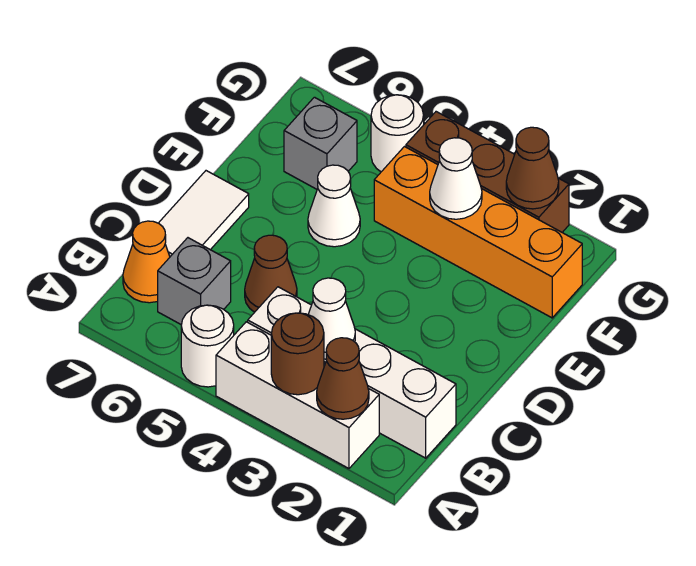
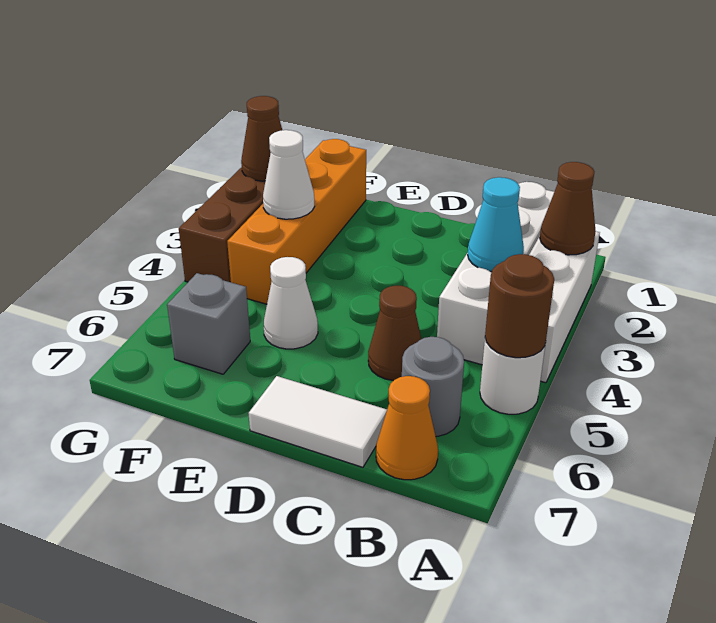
brown 1x1 round brick [271,313,324,395] -> brown 1x1 round brick moved to [485,254,554,358]
white 1x1 cone [308,278,355,359] -> cyan 1x1 cone [468,177,524,272]
grey 1x1 brick [158,238,231,325] -> grey 1x1 round brick [402,337,464,436]
white 1x1 round brick [371,95,424,172] -> none

